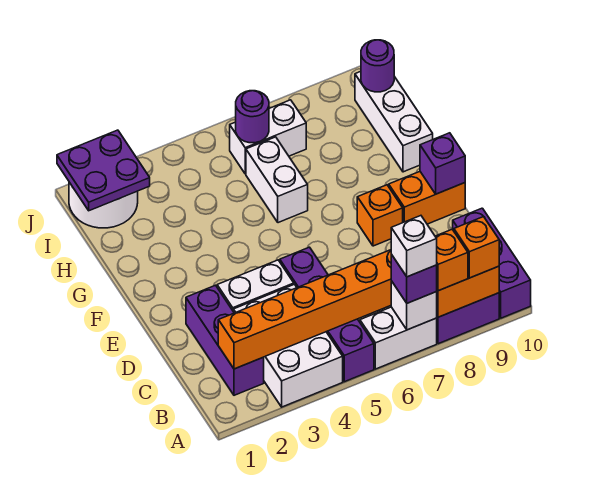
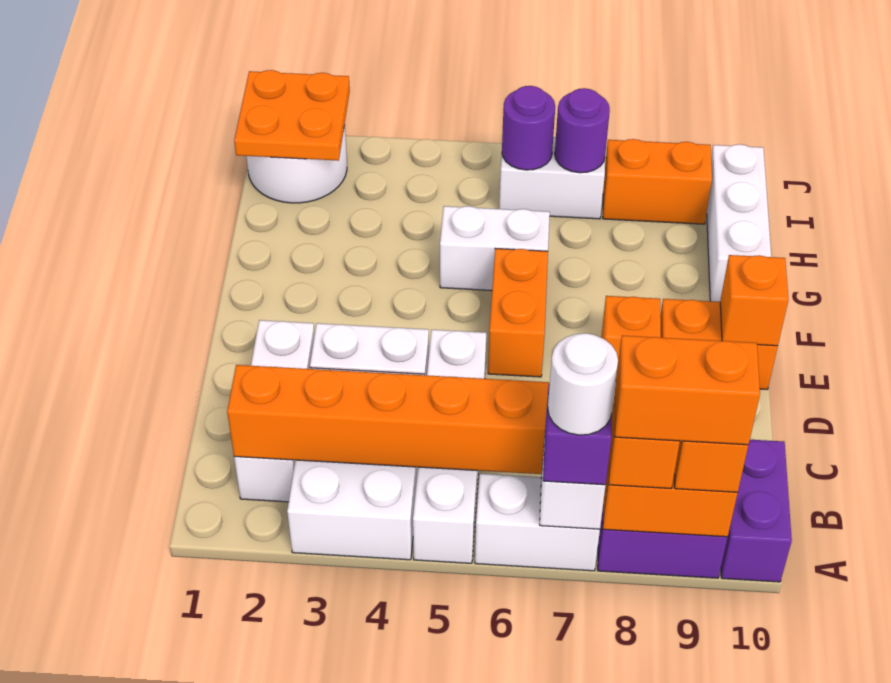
purple 1x4 brick [280,247,374,382] -> white 1x4 brick [413,330,486,563]
white 1x1 brick [391,216,437,277] -> white 1x1 round brick [548,333,618,435]
none -> orange 1x2 brick [615,335,760,445]
purple 1x3 brick [453,208,531,318] -> purple 1x2 brick [721,440,792,582]
purple 1x3 brick [186,285,264,395] -> white 1x3 brick [234,320,315,502]
none -> orange 1x2 brick [488,248,548,377]
purple 1x1 brick [420,133,465,194] -> orange 1x1 brick [720,255,788,346]
white 1x2 brick [246,137,308,223] -> white 1x2 brick turned to [440,206,550,291]
purple 2x2 plate [57,130,150,211] -> orange 2x2 plate [234,70,350,161]
none -> orange 1x2 brick [603,139,712,224]
purple 1x1 round brick [361,40,394,92] -> purple 1x1 round brick moved to [555,88,610,173]

